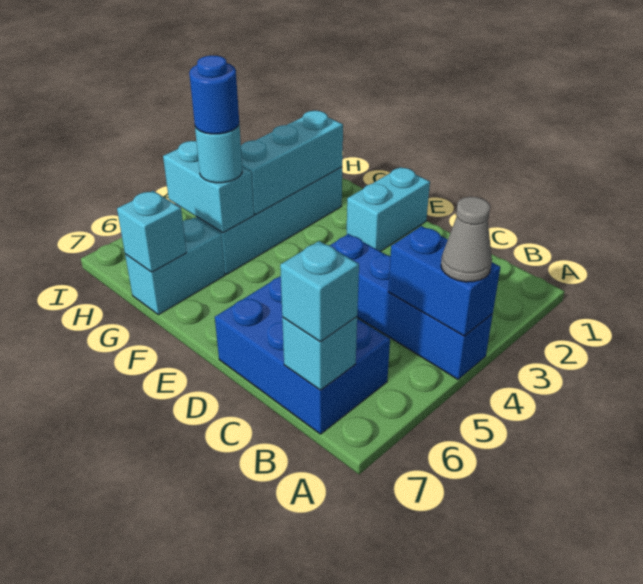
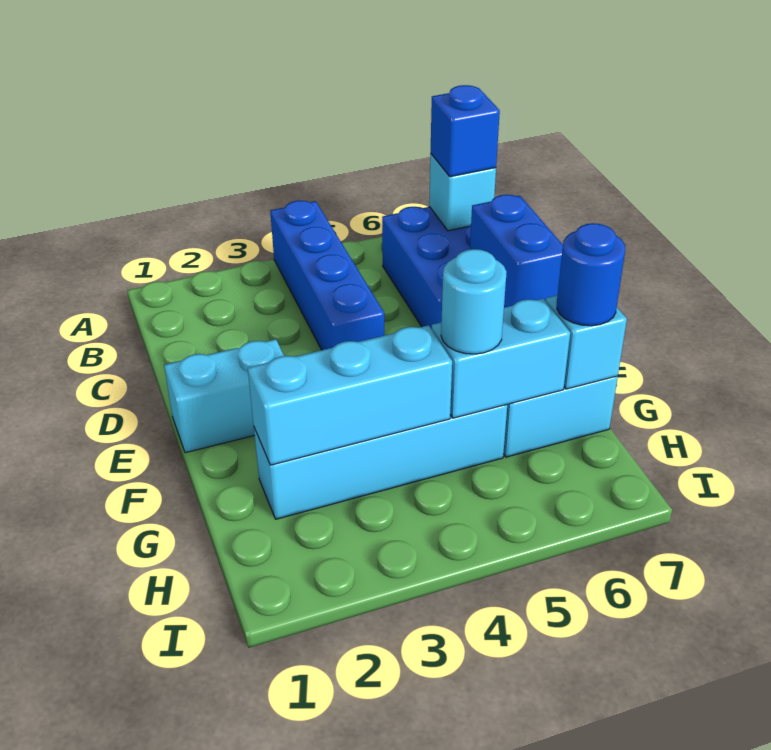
blue 1x2 brick [388,226,500,336] -> blue 1x2 brick moved to [470,195,563,307]
grey 1x1 cone [441,197,492,282] -> none
cyan 1x1 brick [280,241,359,342] -> blue 1x1 brick [431,85,500,177]
cyan 1x2 brick [163,141,254,233] -> cyan 1x2 brick turned to [432,299,570,418]
blue 1x1 round brick [189,56,239,134] -> blue 1x1 round brick moved to [557,223,625,326]

